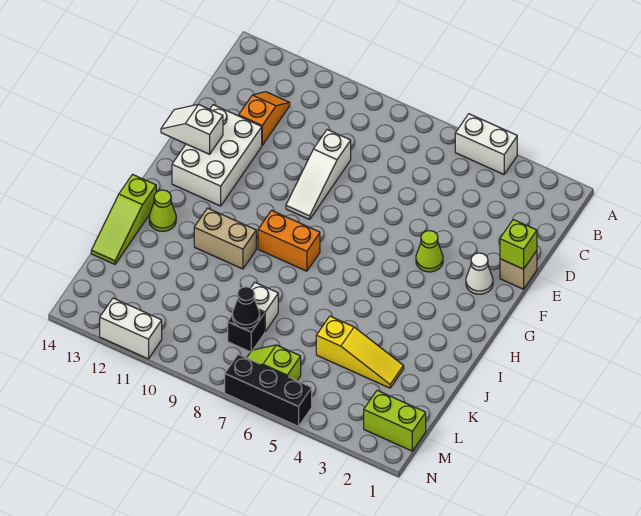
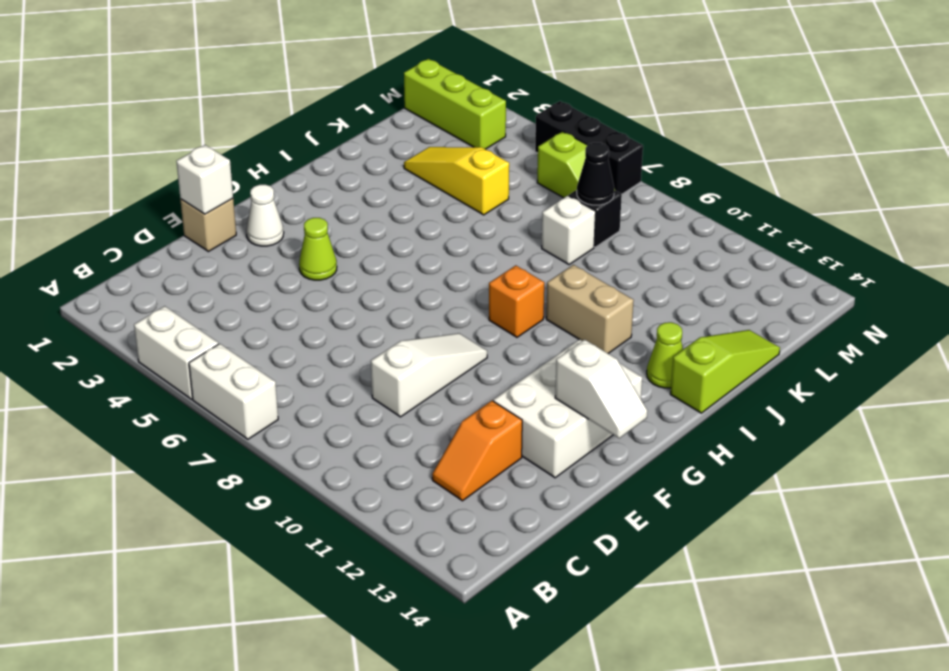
lime 1x1 brick [500,220,537,269] -> white 1x1 brick [176,145,233,214]
orange 1x2 brick [258,210,320,271] -> orange 1x1 brick [489,265,544,337]
lime 1x2 brick [364,390,426,451] -> lime 1x3 brick [404,59,506,149]
white 1x2 brick [100,298,162,359] -> white 1x2 brick moved to [189,344,278,439]

